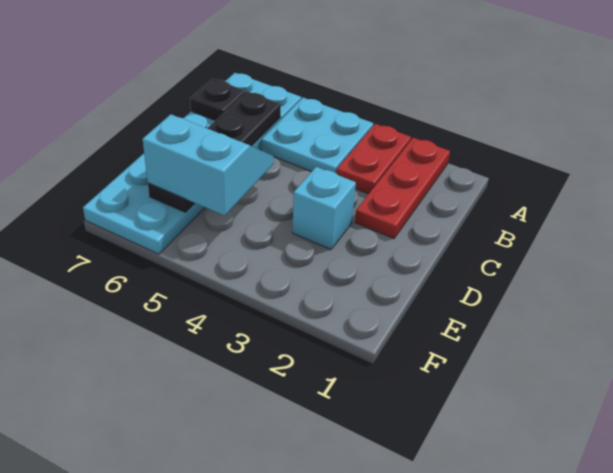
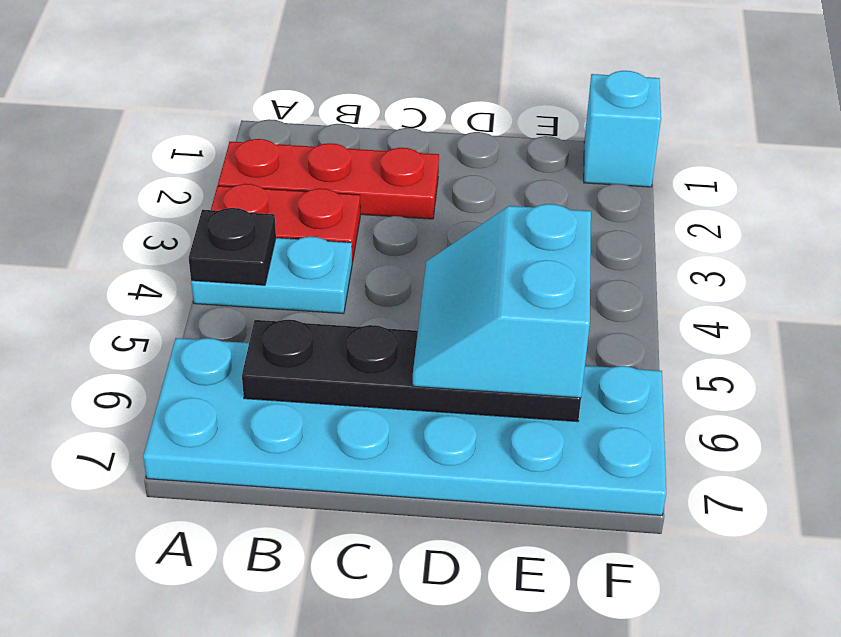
cyan 2x2 plate [262,98,373,174] -> cyan 1x2 plate [191,237,352,314]
black 1x1 plate [190,79,245,120] -> black 1x1 plate moved to [189,208,276,285]
cyan 1x1 brick [292,167,356,249] -> cyan 1x1 brick moved to [584,71,661,187]

